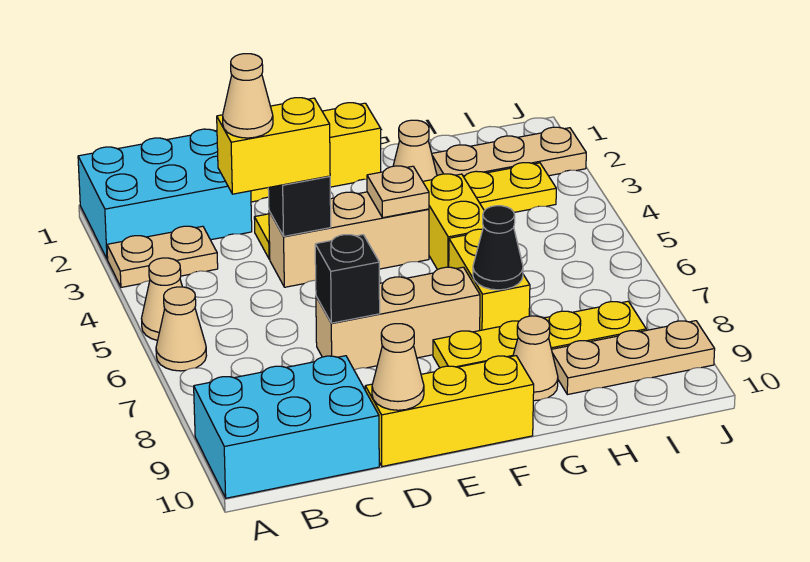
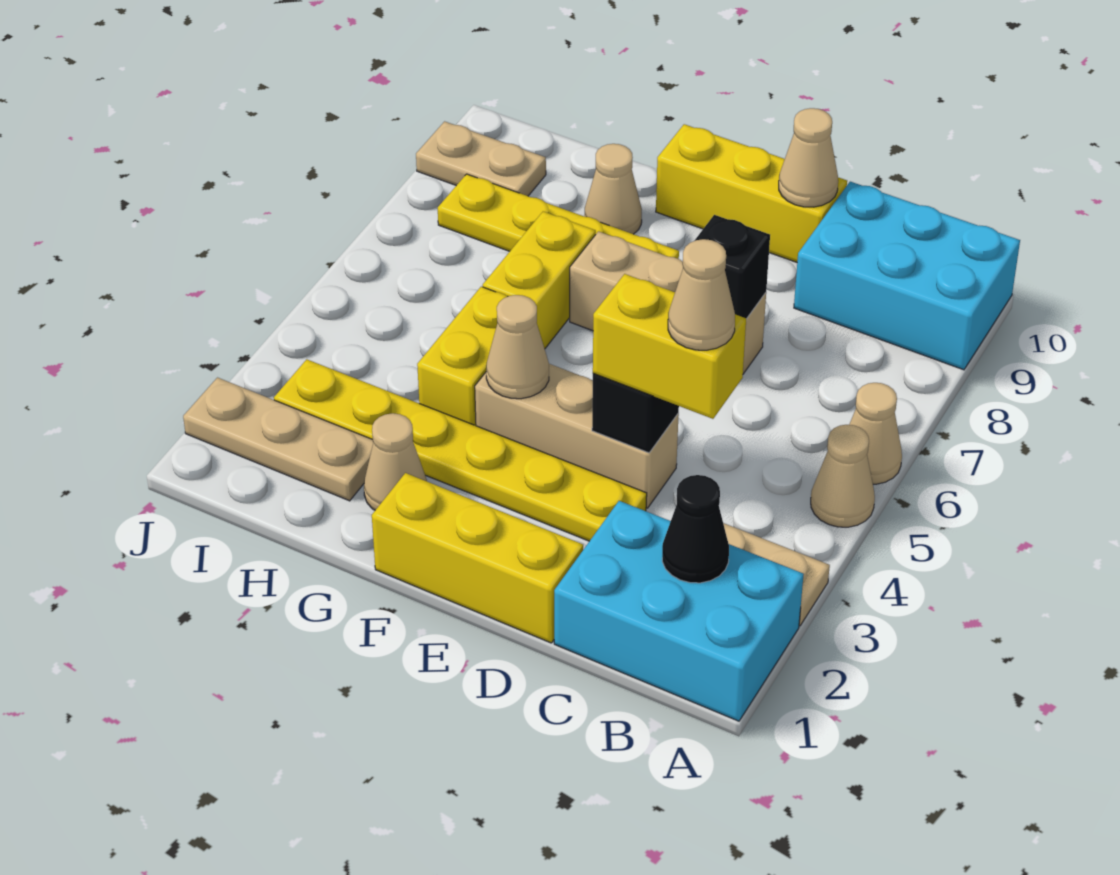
tan 1x1 plate [367,166,429,218] -> tan 1x1 cone [486,295,549,399]
black 1x1 cone [473,206,523,290] -> black 1x1 cone moved to [662,475,729,583]
tan 1x3 plate [552,321,715,395] -> tan 1x2 plate [416,121,546,196]

